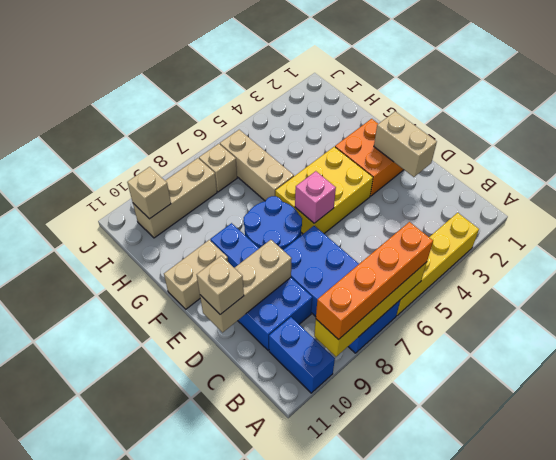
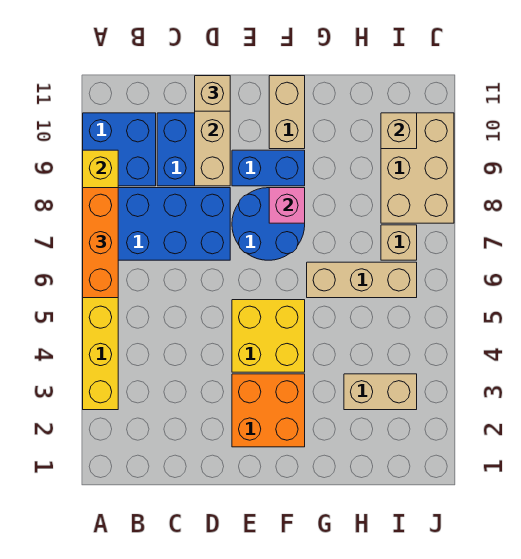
orange 1x4 brick [316,222,433,340] -> orange 1x3 brick [83,188,118,298]
blue 1x2 brick [269,317,335,393] -> blue 2x2 brick [83,113,156,186]
tan 1x2 brick [374,111,437,177] -> tan 1x2 brick moved to [344,374,417,410]
yellow 2x3 brick [275,147,373,234] -> yellow 2x2 brick [232,300,305,372]
pink 1x1 brick [295,171,336,223] -> pink 1x1 brick moved to [269,188,305,223]
tan 1x3 brick [133,158,217,238] -> tan 2x3 brick [381,113,454,223]

